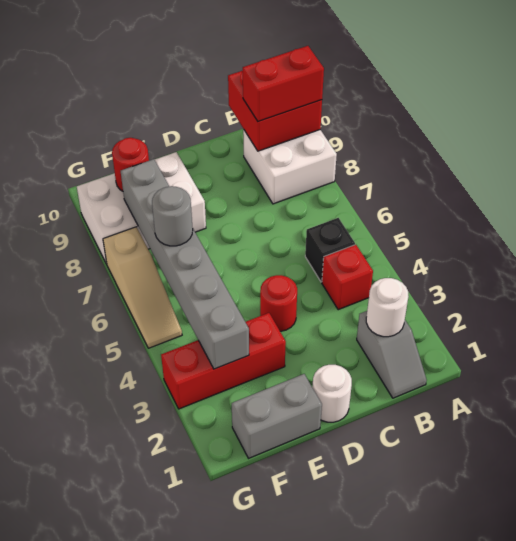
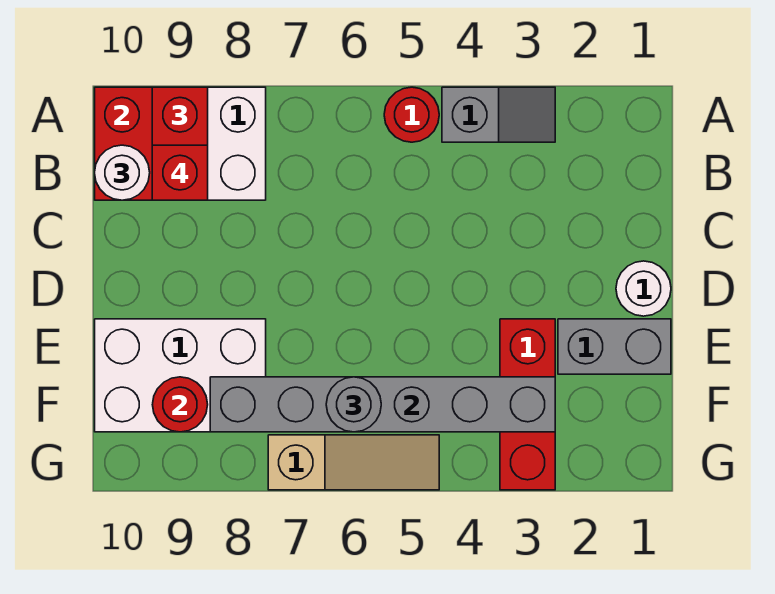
grey 1x2 slope [357,311,427,398] -> grey 1x2 slope moved to [442,87,555,142]
white 1x1 round brick [366,278,409,337] -> white 1x1 round brick moved to [95,145,150,200]
red 1x1 brick [322,245,373,310] -> red 1x1 brick moved to [152,145,208,200]
black 1x1 brick [305,218,355,282] -> none
red 1x1 round brick [260,275,297,331] -> red 1x1 round brick moved to [384,87,439,142]
grey 1x2 brick [232,374,322,458] -> grey 1x2 brick turned to [558,319,671,374]
white 2x3 brick [77,152,206,264] -> white 2x3 brick turned to [95,319,266,432]

